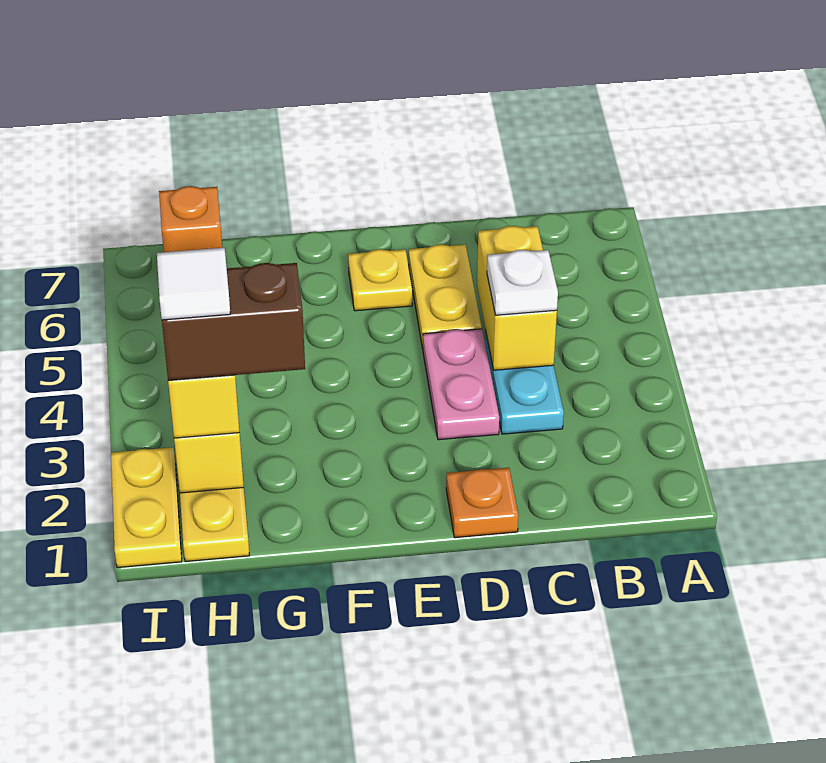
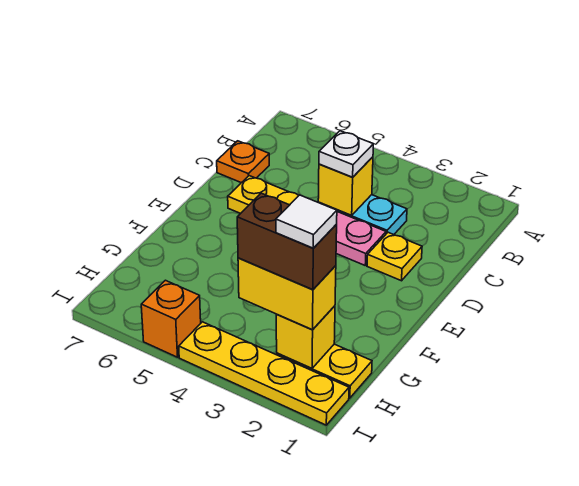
yellow 1x2 brick [477,226,557,370] -> yellow 1x1 brick [318,157,373,215]
orange 1x1 plate [446,468,518,538] -> orange 1x1 plate moved to [217,141,269,183]
yellow 1x1 plate [348,249,412,311] -> yellow 1x1 plate moved to [367,232,422,281]
brown 1x2 brick [162,263,305,381] -> brown 1x2 brick turned to [237,193,337,290]
orange 1x1 brick [159,186,222,252] -> orange 1x1 brick moved to [141,280,201,357]
yellow 1x2 plate [111,447,182,568] -> yellow 1x4 plate [179,322,349,425]

